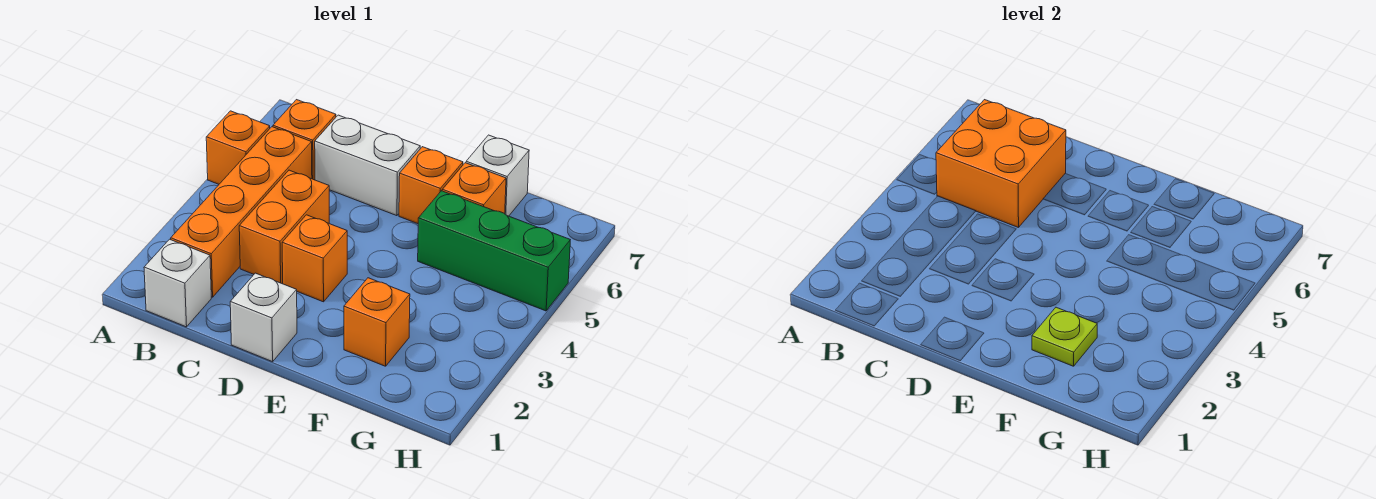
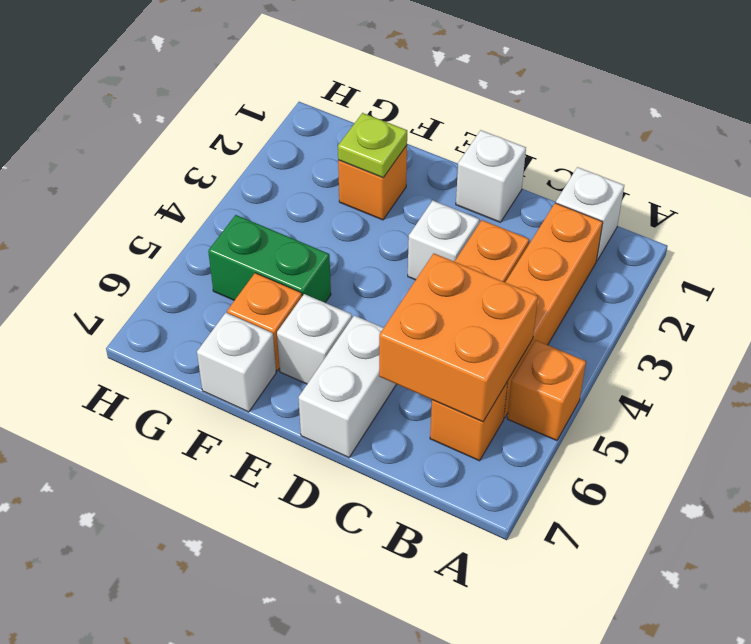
white 1x2 brick [315,115,420,216] -> white 1x2 brick turned to [298,315,396,458]
orange 1x1 brick [282,215,347,302] -> white 1x1 brick [408,200,479,280]
orange 1x1 brick [399,147,463,224] -> white 1x1 brick [277,294,352,384]
green 1x3 brick [418,191,570,311] -> green 1x2 brick [208,215,331,303]

